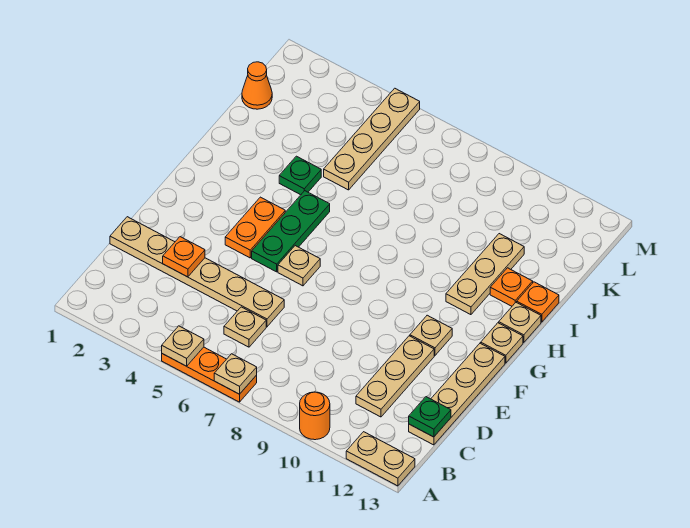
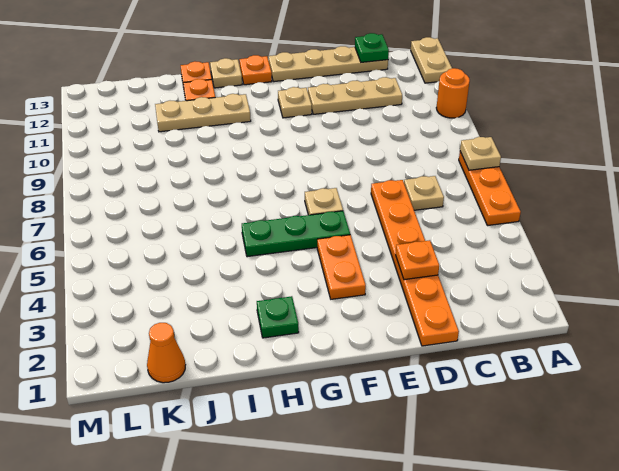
tan 1x1 plate [162,326,204,366] -> none
tan 1x6 plate [110,217,284,327] -> orange 1x6 plate [371,180,459,346]
orange 1x2 plate [225,197,285,258] -> orange 1x2 plate turned to [317,235,366,299]
tan 1x1 plate [481,323,523,363] -> orange 1x1 plate [239,55,272,85]
green 1x1 plate [279,156,321,195] -> green 1x1 plate moved to [257,296,299,338]
tan 1x4 plate [324,88,420,190] -> none

